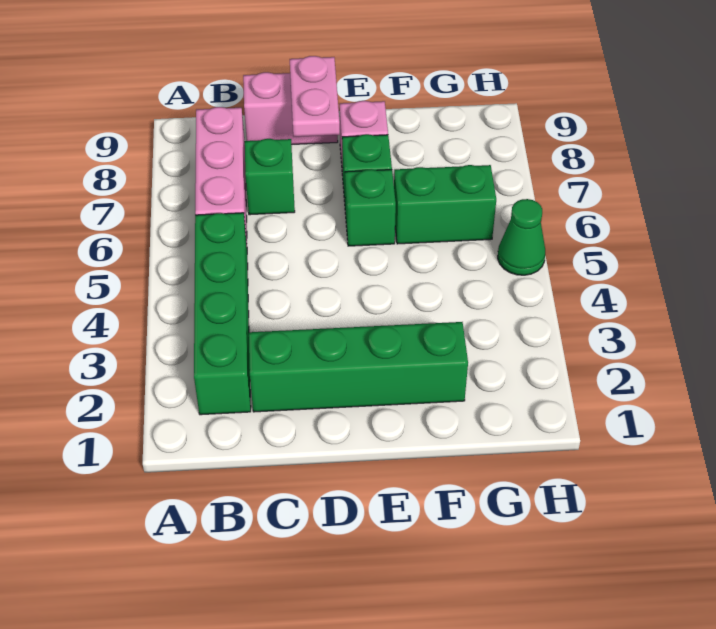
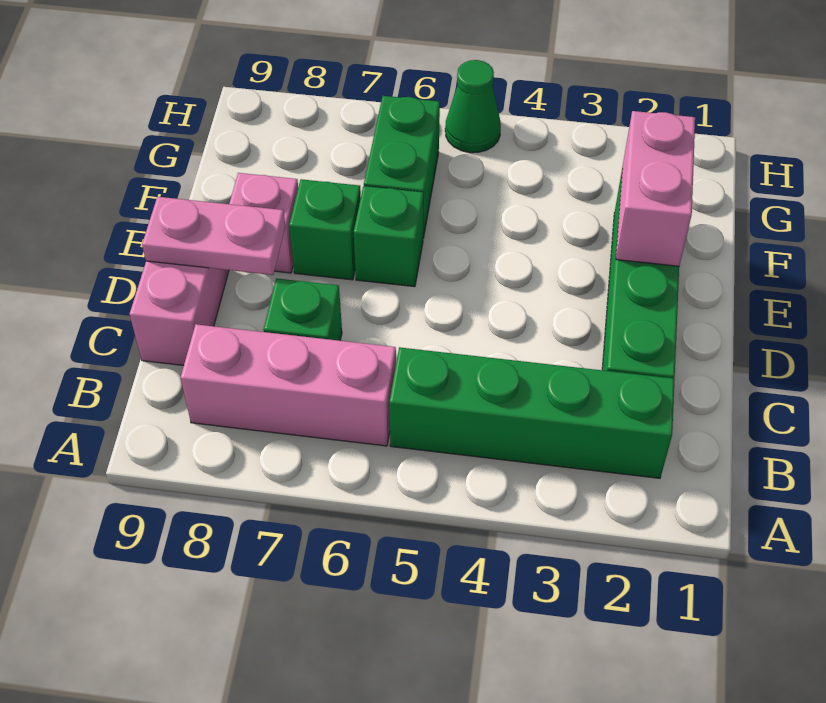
none -> pink 1x2 brick [616,111,695,266]

